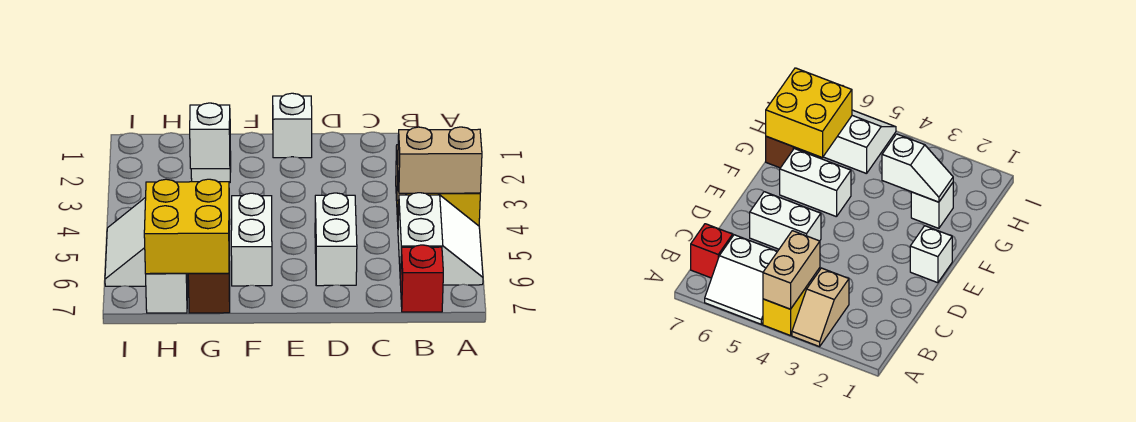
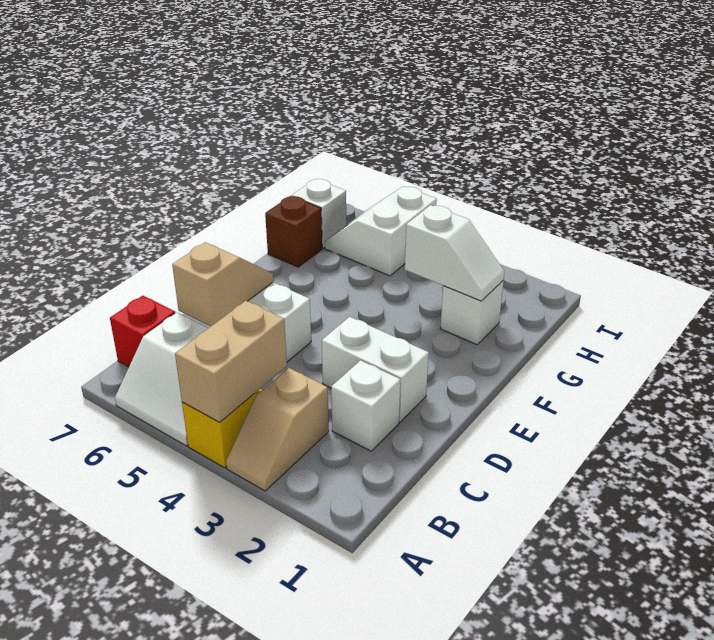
none -> tan 1x2 slope [172,242,273,327]
white 1x1 brick [273,93,312,158] -> white 1x1 brick moved to [331,360,400,451]
white 1x2 brick [231,193,272,286] -> white 1x2 brick moved to [322,317,429,422]
yellow 2x2 brick [144,179,230,274] -> none
white 2x2 slope [105,197,188,286] -> white 2x2 slope turned to [325,186,437,276]

